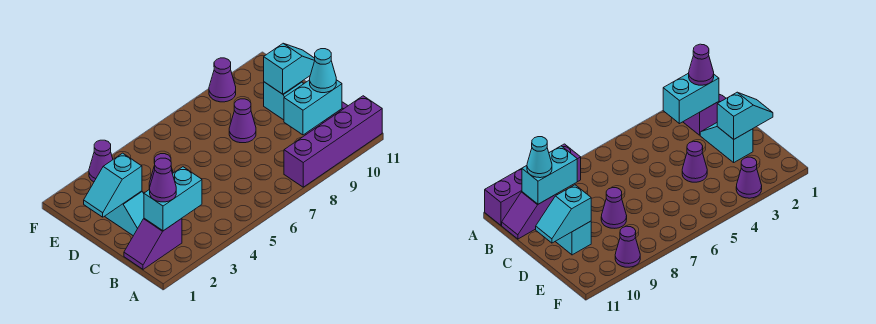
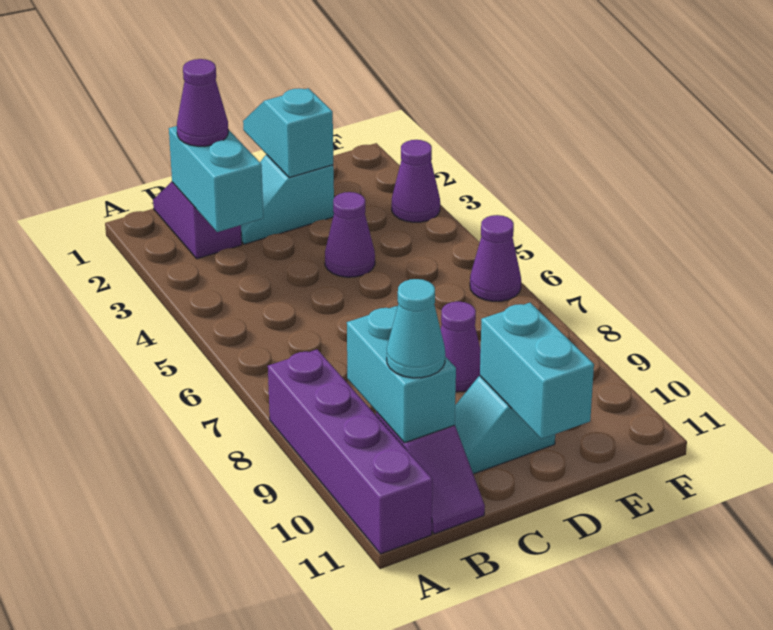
cyan 1x2 slope [264,44,315,94] -> cyan 1x2 brick [480,303,594,439]
purple 1x1 cone [209,58,236,102] -> purple 1x1 cone moved to [470,215,521,301]

